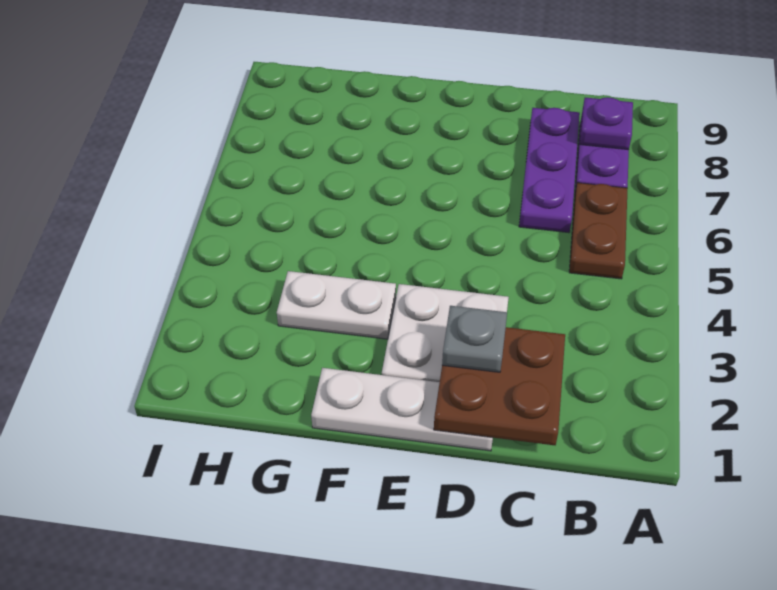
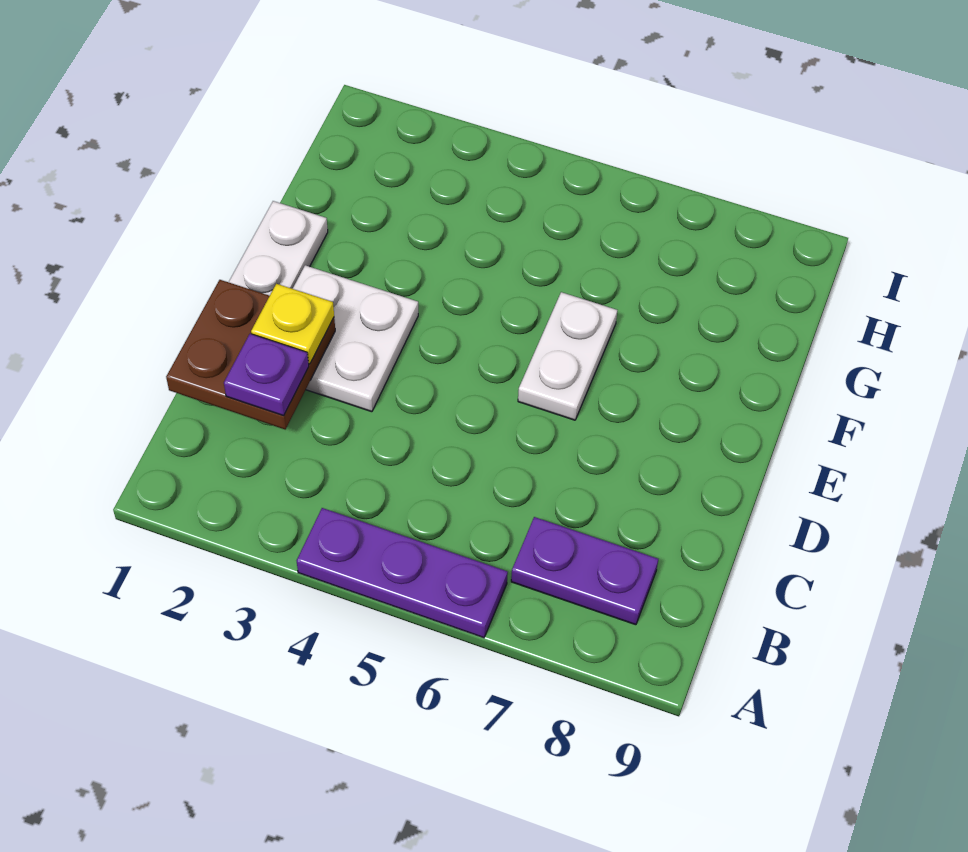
brown 1x2 plate [569,183,628,279] -> none
purple 1x1 plate [580,97,633,150] -> purple 1x1 plate moved to [224,334,309,416]
purple 1x3 plate [519,108,580,233] -> purple 1x3 plate moved to [297,508,508,638]
grey 1x1 plate [442,306,507,372] -> yellow 1x1 plate [251,284,334,364]
white 1x2 plate [277,271,396,339] -> white 1x2 plate moved to [518,292,617,420]

